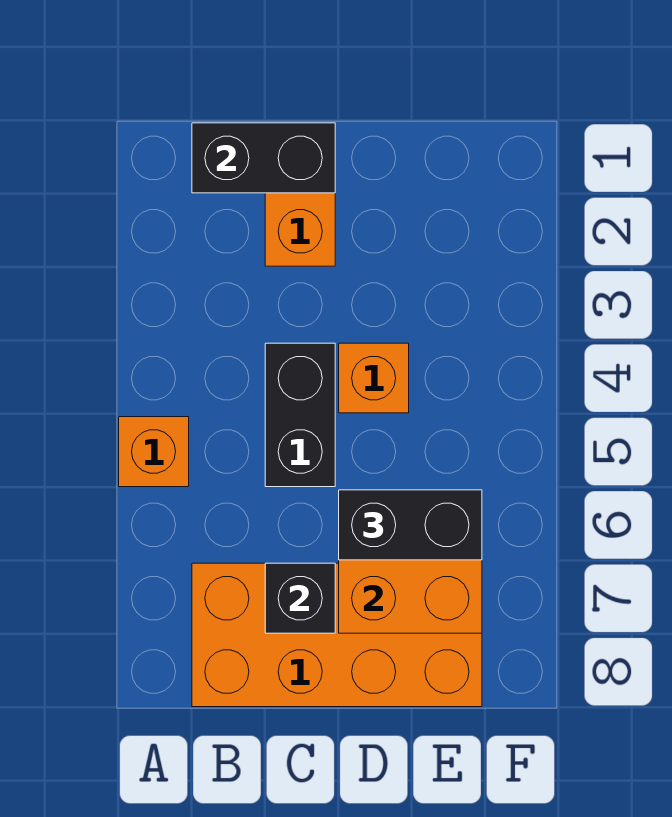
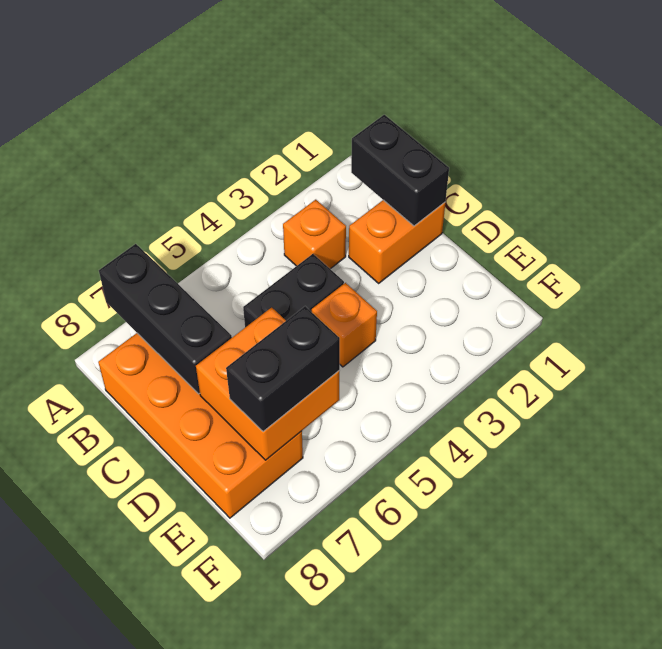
orange 1x1 brick [119,417,189,487] -> orange 1x1 brick moved to [283,200,346,269]
black 1x1 brick [265,563,335,633] -> black 1x3 brick [99,244,232,394]
black 1x2 brick [339,490,482,560] -> black 1x2 brick turned to [226,306,340,432]

